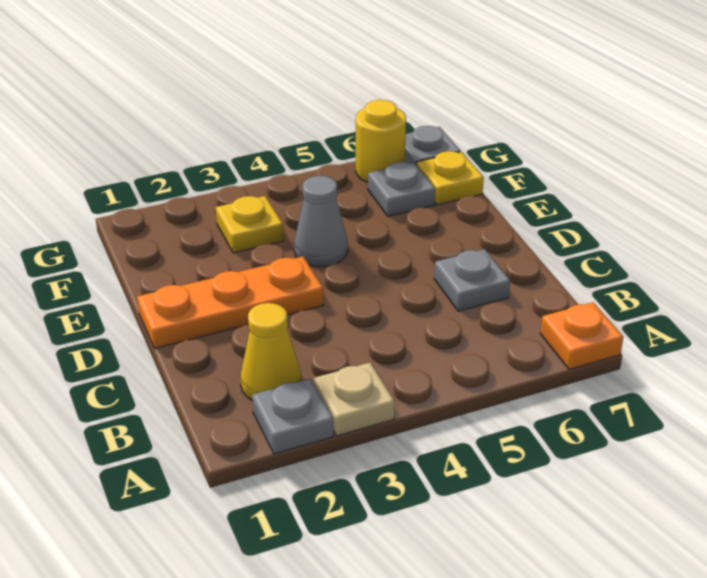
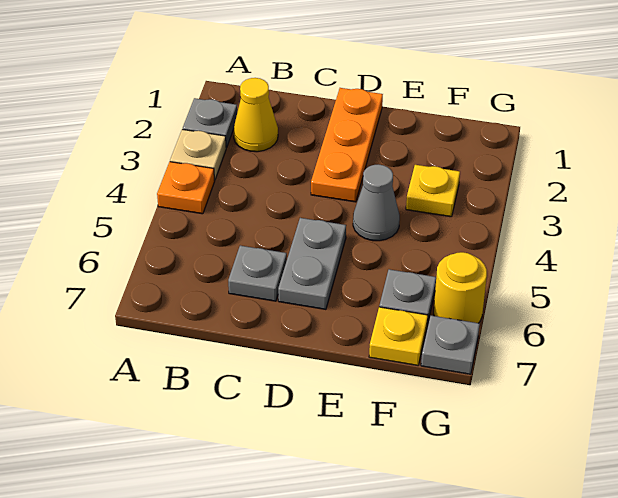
orange 1x1 plate [540,302,623,369] -> orange 1x1 plate moved to [157,162,215,214]
none -> grey 1x2 plate [278,218,346,309]

